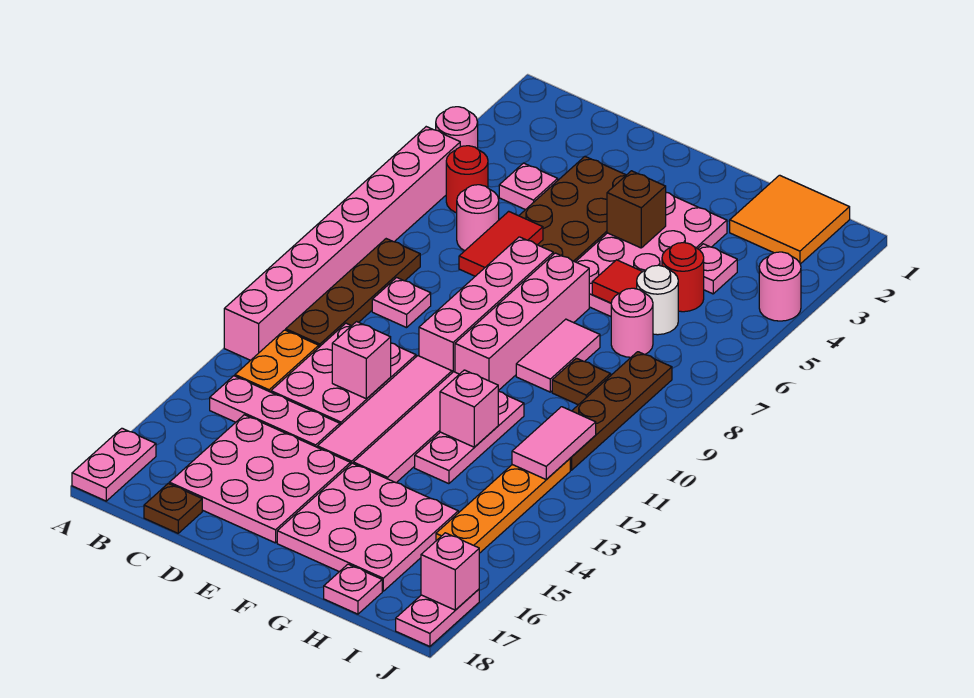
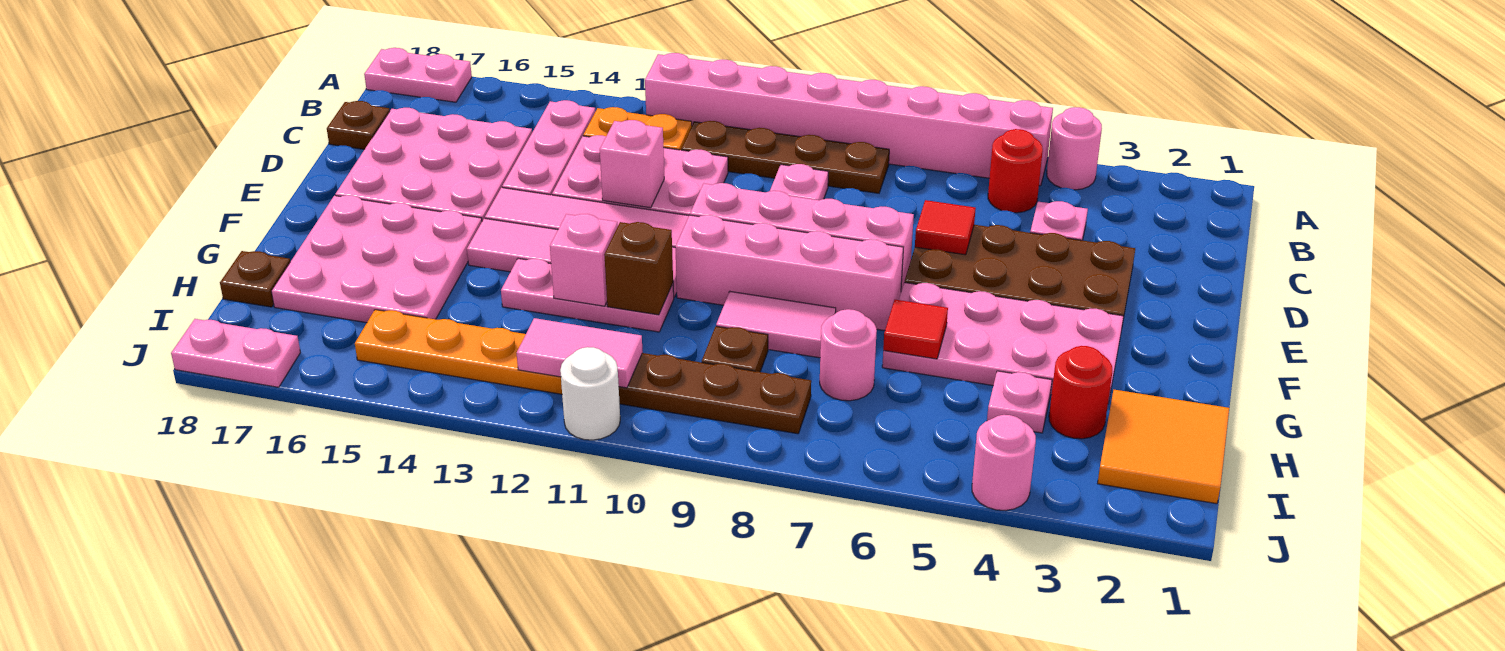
pink 1x1 round brick [457,185,499,251] -> none
red 1x2 tile [459,211,543,276] -> red 1x1 tile [915,200,976,255]
brown 1x1 brick [607,171,666,248] -> brown 1x1 brick moved to [604,222,673,315]
red 1x1 round brick [662,243,704,312] -> red 1x1 round brick moved to [1049,346,1112,439]
white 1x1 round brick [637,265,678,335] -> white 1x1 round brick moved to [560,347,620,440]
pink 1x1 plate [324,564,382,614] -> brown 1x1 plate [220,251,290,307]
pink 1x1 brick [421,533,479,610] -> none

